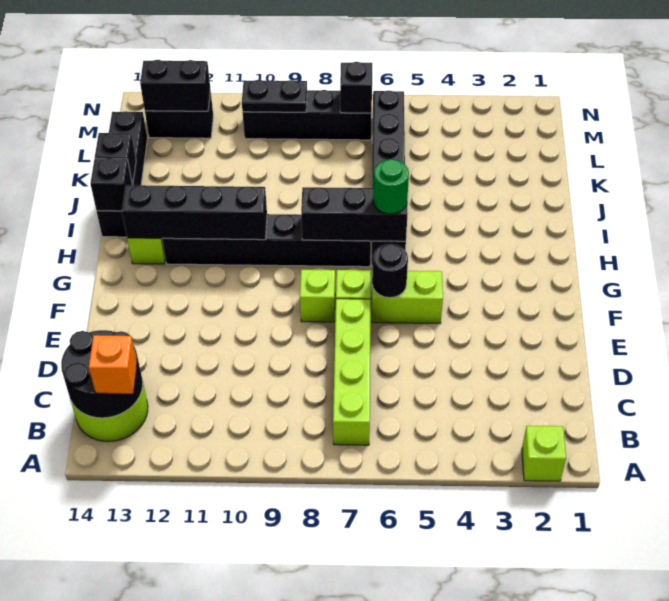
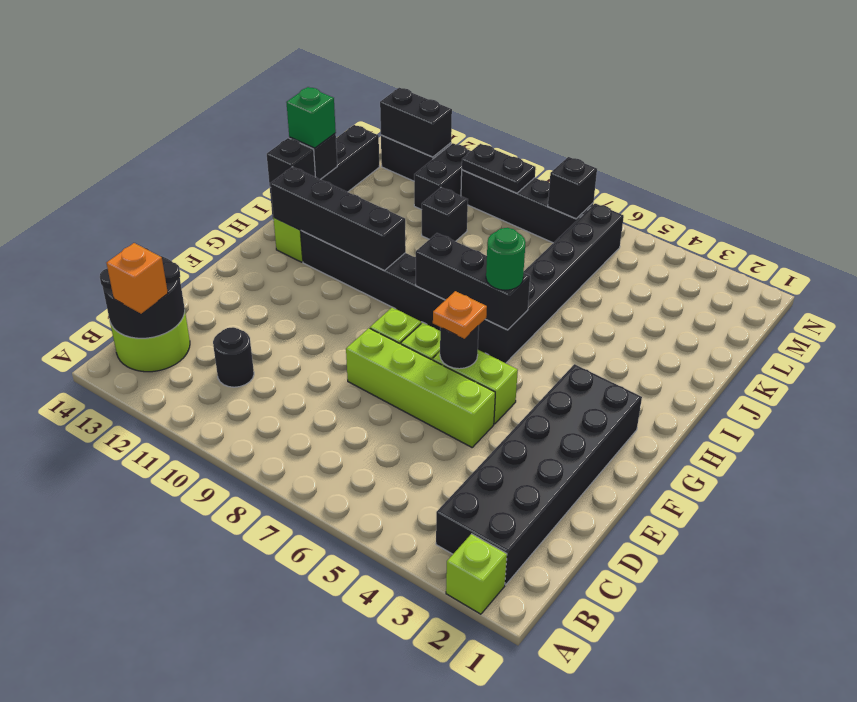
none -> black 2x6 brick [436,364,642,585]
lime 1x4 brick [333,299,370,445] -> lime 1x4 brick turned to [346,328,495,447]
none -> black 1x1 round brick [213,327,254,387]
none -> orange 1x1 plate [433,291,487,339]
none -> green 1x1 brick [286,87,336,148]
none -> black 1x1 brick [422,187,468,241]
none -> black 1x2 brick [414,143,471,210]

